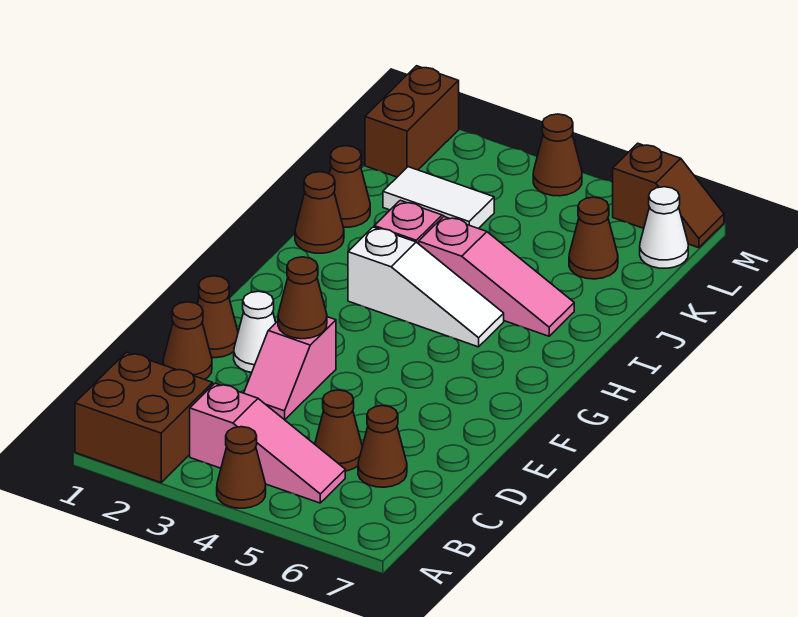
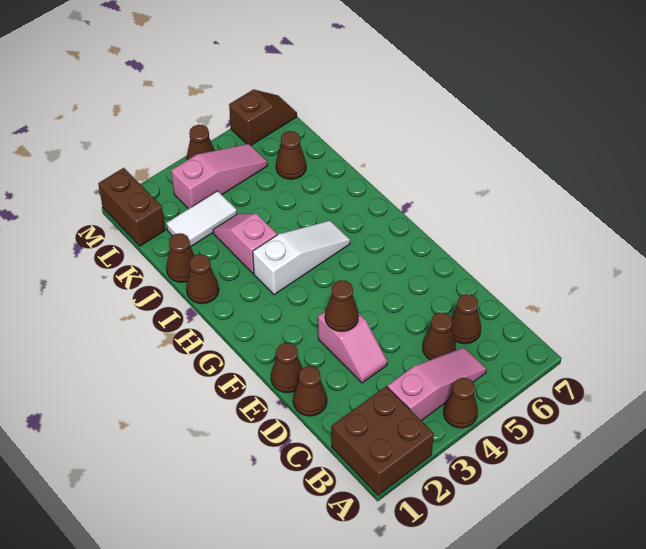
white 1x1 cone [234,291,276,373] -> none
pink 1x3 slope [419,217,574,336] -> pink 1x3 slope moved to [171,144,268,209]
white 1x1 cone [640,187,688,268] -> none

